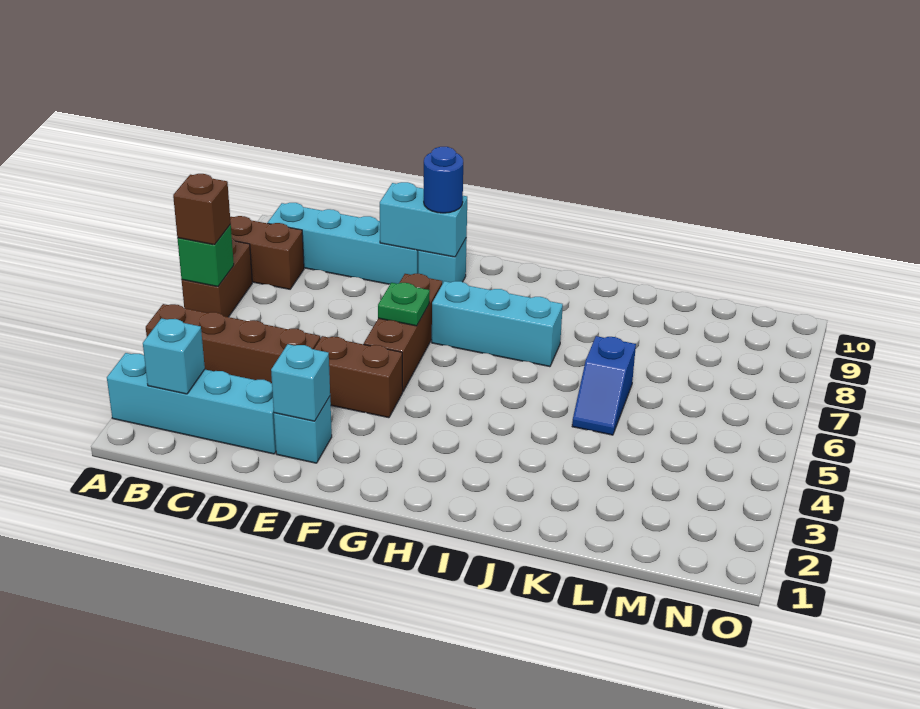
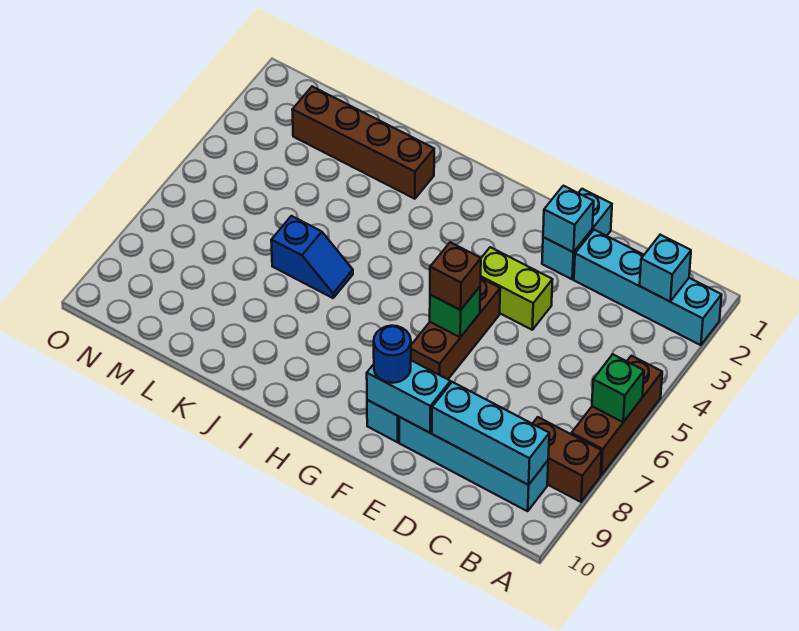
brown 1x4 brick [146,304,320,383] -> brown 1x4 brick moved to [292,87,434,199]
brown 1x2 brick [182,239,252,317] -> brown 1x3 brick [571,356,662,475]
brown 1x1 brick [173,174,231,245] -> brown 1x1 brick moved to [430,242,481,310]
cyan 1x1 brick [274,397,332,463] -> cyan 1x2 brick [542,189,612,279]
brown 1x2 brick [314,336,403,418] -> lime 1x2 brick [481,247,553,330]
green 1x1 plate [378,283,430,326] -> green 1x1 brick [430,287,480,337]
cyan 1x3 brick [432,281,563,367] -> cyan 1x3 brick moved to [432,382,549,485]
blue 1x2 slope [572,336,636,435] -> blue 1x2 slope turned to [271,216,353,298]

